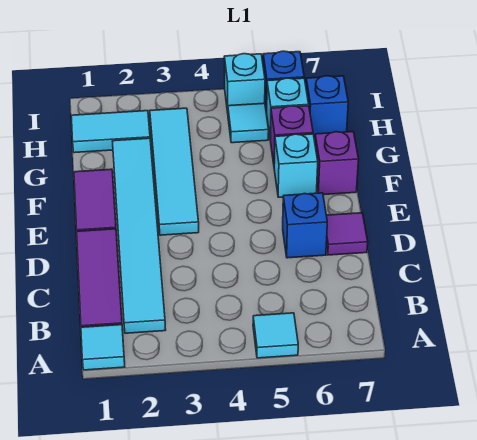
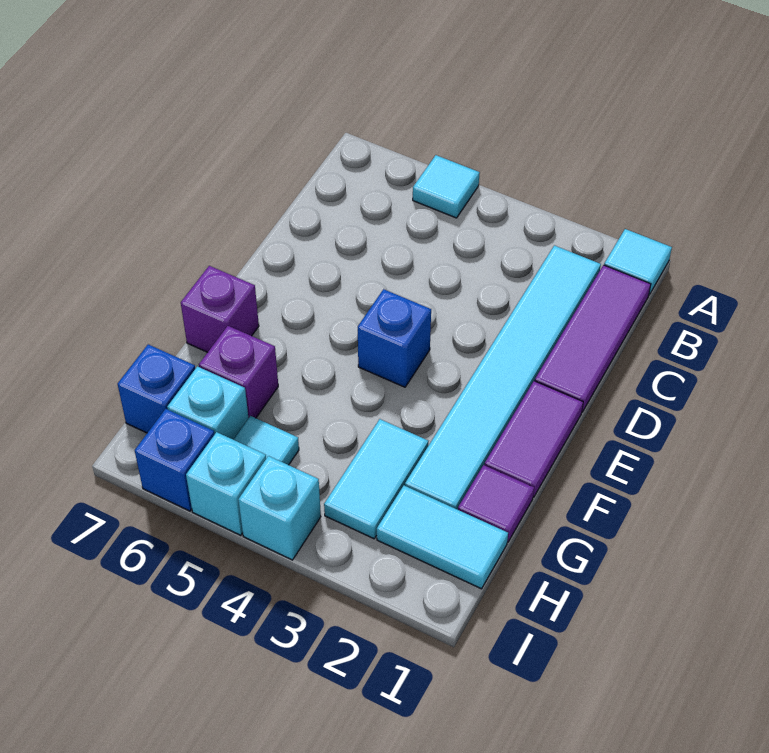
blue 1x1 brick [283,193,327,258] -> blue 1x1 brick moved to [358,289,431,387]
purple 1x1 tile [326,213,368,255] -> purple 1x1 tile moved to [458,465,534,542]
cyan 1x4 tile [150,108,199,235] -> cyan 1x2 tile [324,419,428,539]
cyan 1x1 brick [274,134,318,197] -> cyan 1x1 brick moved to [238,456,321,560]

